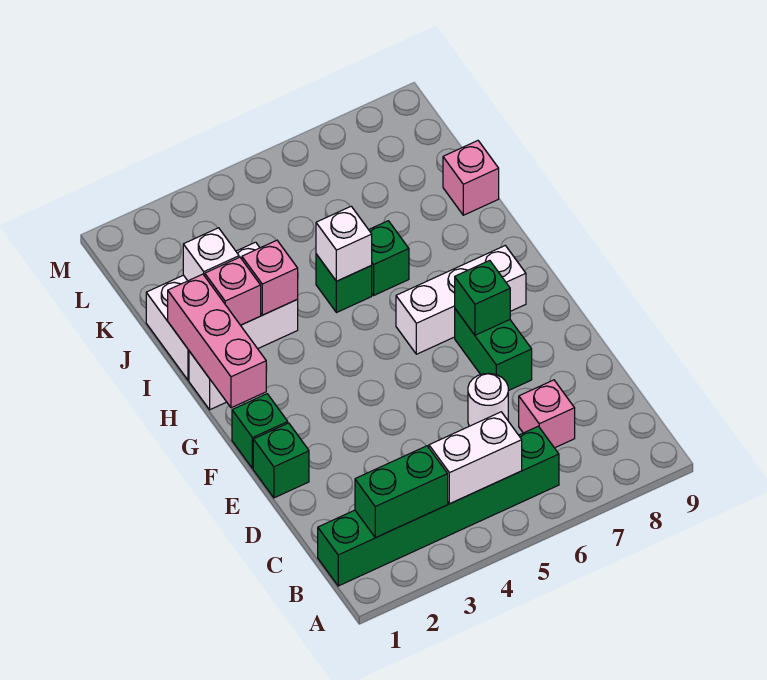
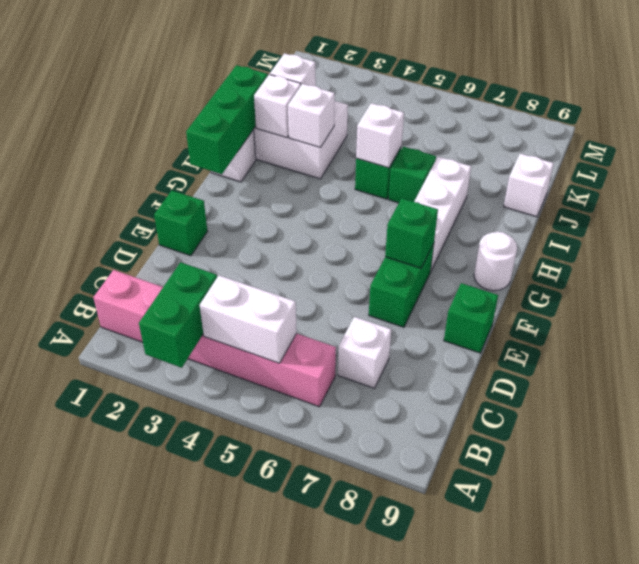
green 1x6 brick [318,426,559,586] -> pink 1x6 brick [93,270,336,407]
green 1x2 brick [355,446,448,538] -> green 1x2 brick turned to [139,262,217,368]
pink 1x1 brick [519,380,575,448] -> white 1x1 brick [338,317,391,388]
white 1x1 round brick [468,373,508,426] -> white 1x1 round brick moved to [474,232,517,291]
green 1x1 brick [232,394,288,469] -> green 1x1 brick moved to [444,283,498,353]
pink 1x3 brick [168,274,266,408] -> green 1x3 brick [186,65,268,174]
white 1x3 brick [396,246,526,354] -> white 1x3 brick turned to [414,157,471,270]
pink 1x1 brick [205,257,261,325] -> white 1x1 brick [254,74,301,138]
pink 1x1 brick [242,240,298,315] -> white 1x1 brick [288,84,335,148]
pink 1x1 brick [443,141,499,215] -> white 1x1 brick [504,154,554,217]

